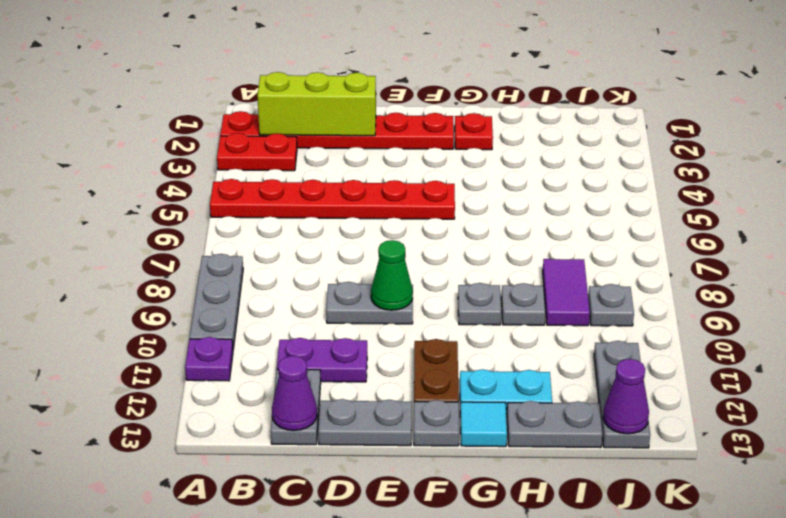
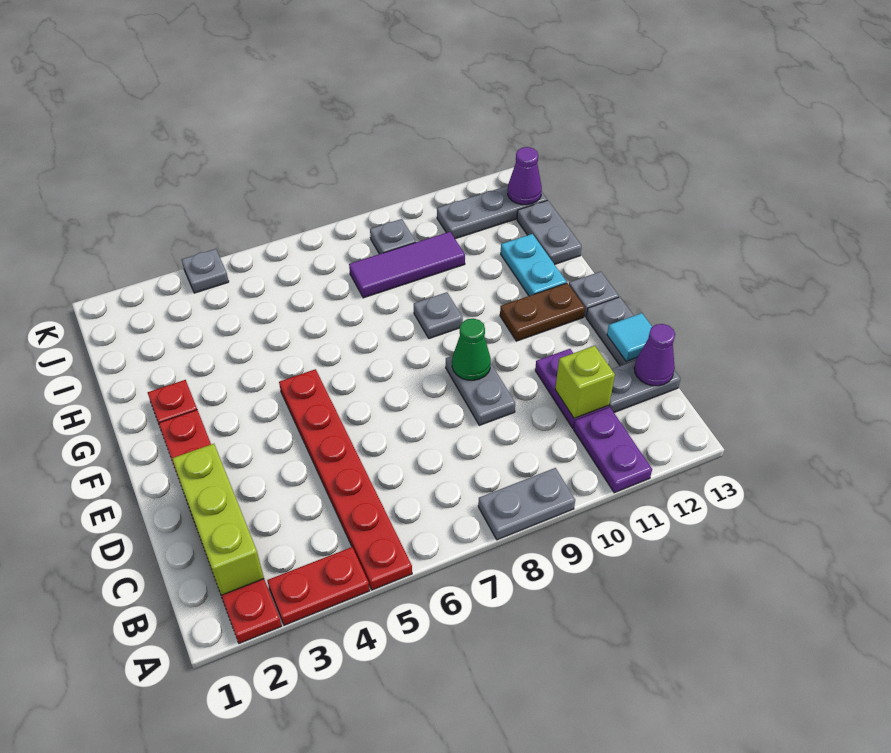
red 1x2 plate [217,133,297,171] -> red 1x2 plate turned to [267,547,370,625]
grey 1x3 plate [190,254,243,349] -> grey 1x2 plate [478,468,575,540]
purple 1x1 plate [185,337,233,381] -> purple 1x2 plate [574,407,652,493]
none -> lime 1x1 brick [555,346,615,419]
cyan 1x1 tile [460,402,507,447] -> cyan 1x1 tile moved to [607,313,652,362]
grey 1x1 plate [501,283,545,325] -> grey 1x1 plate moved to [182,249,229,293]
purple 1x2 tile [543,259,590,326] -> purple 1x3 tile [349,232,465,298]

